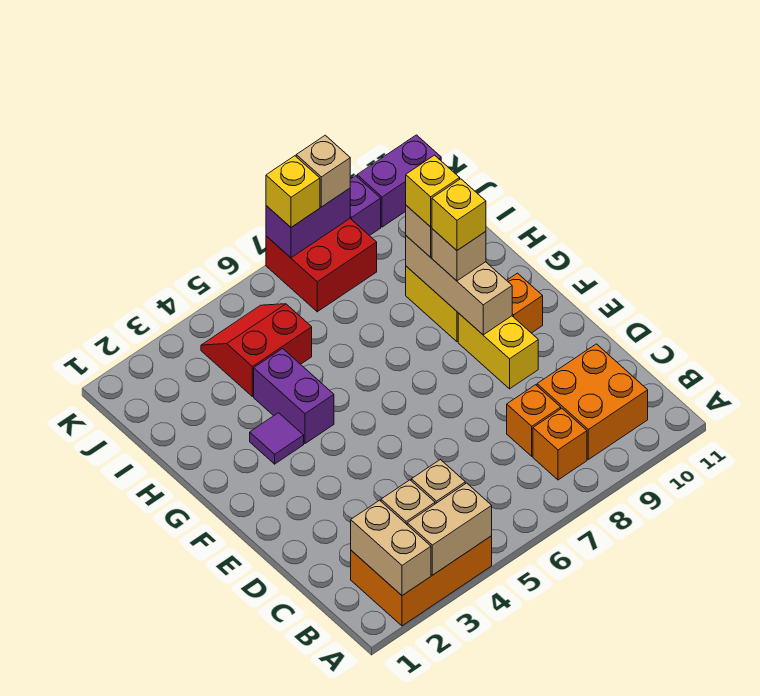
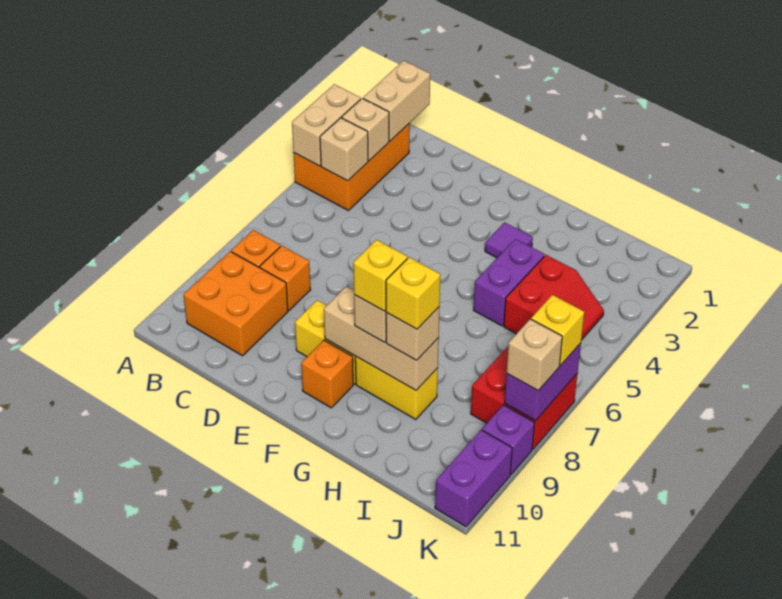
tan 1x2 brick [351,500,431,596] -> tan 1x2 brick turned to [363,61,430,141]
purple 1x2 brick [254,349,334,444] -> purple 1x2 brick turned to [474,239,545,326]

